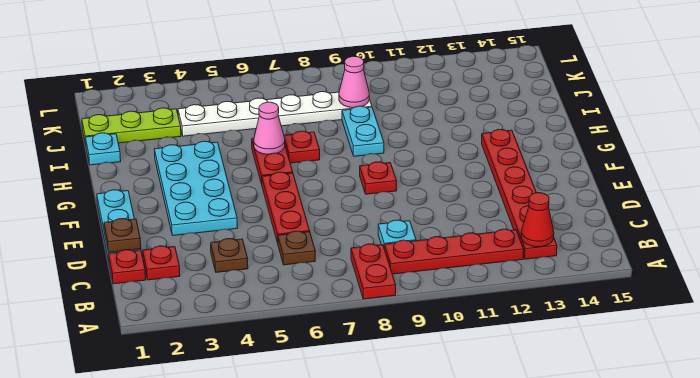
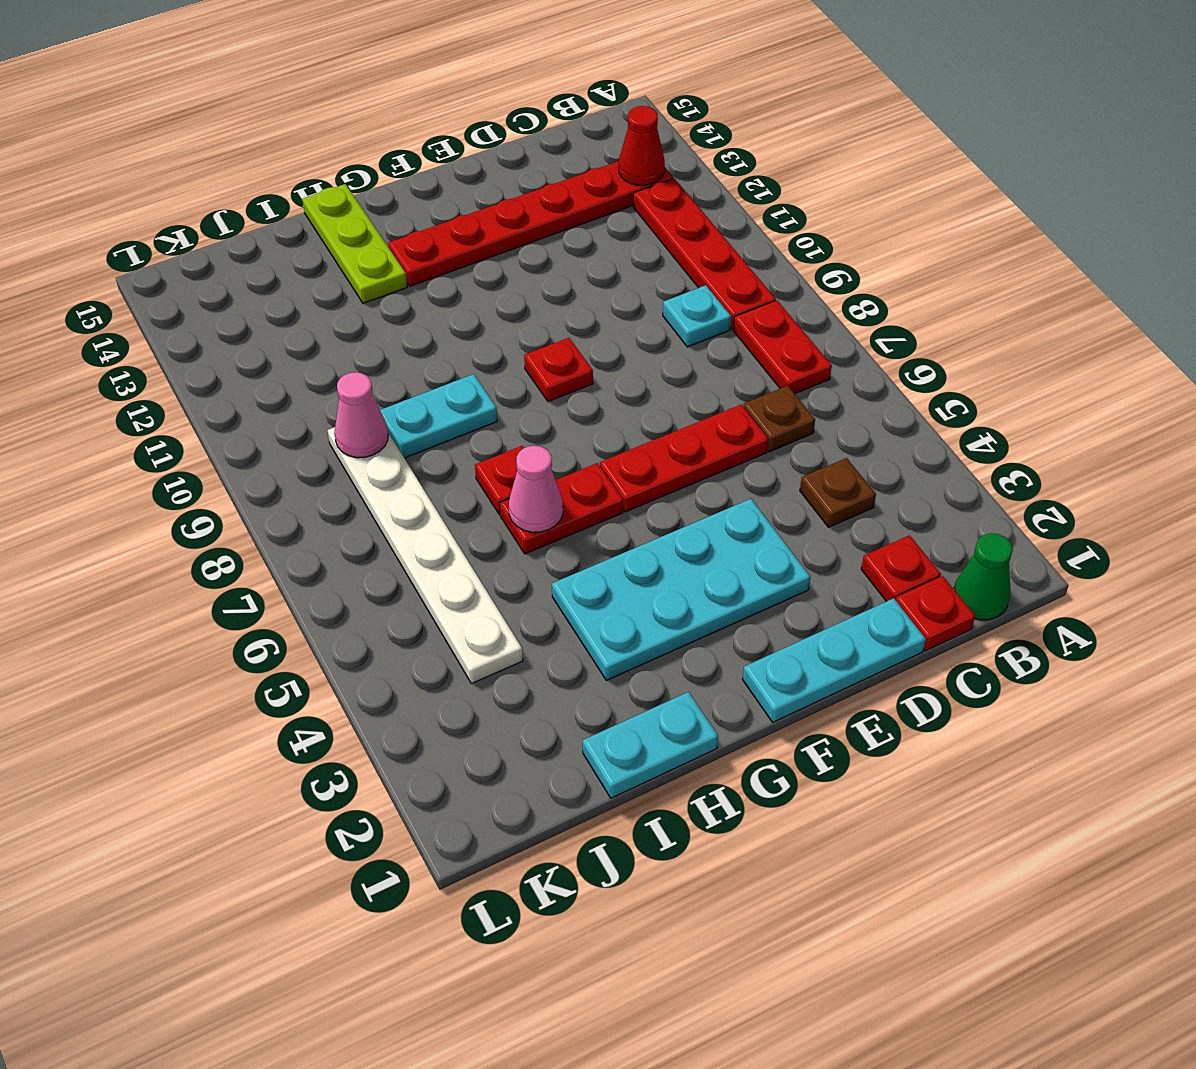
red 1x2 plate [351,244,396,299] -> red 1x2 plate turned to [733,300,832,394]
none -> green 1x1 cone [954,533,1013,620]
brown 1x1 plate [104,219,141,252] -> none
cyan 1x1 plate [85,133,121,165] -> cyan 1x2 plate [583,692,718,798]
lime 1x3 plate [82,108,181,144] -> lime 1x3 plate moved to [302,184,407,303]

